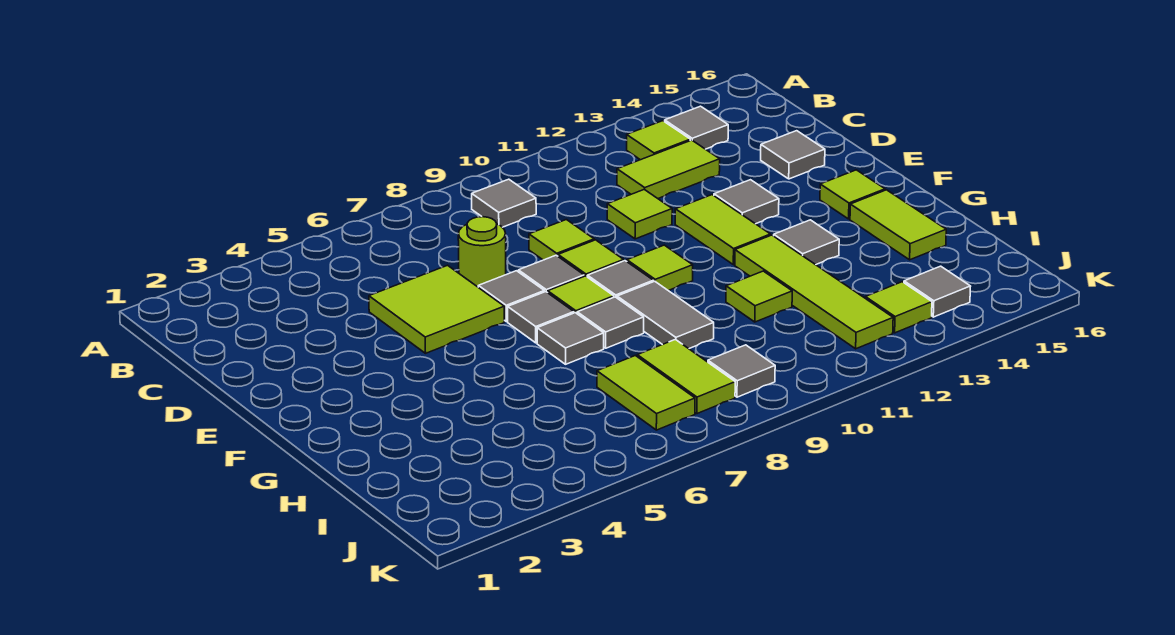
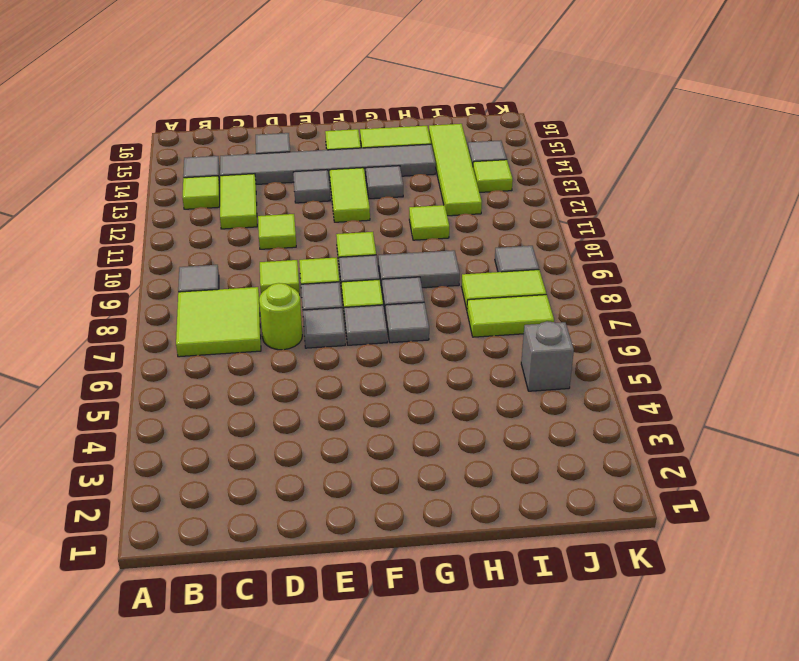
none -> grey 1x6 tile [220,144,436,184]
lime 2x2 tile [369,265,504,353] -> lime 2x2 tile moved to [176,287,261,357]
lime 1x2 tile [675,195,770,265] -> lime 1x2 tile turned to [330,168,370,222]
lime 1x4 tile [735,235,893,349] -> lime 1x4 tile turned to [429,124,482,216]
none -> grey 1x1 brick [521,321,574,391]

